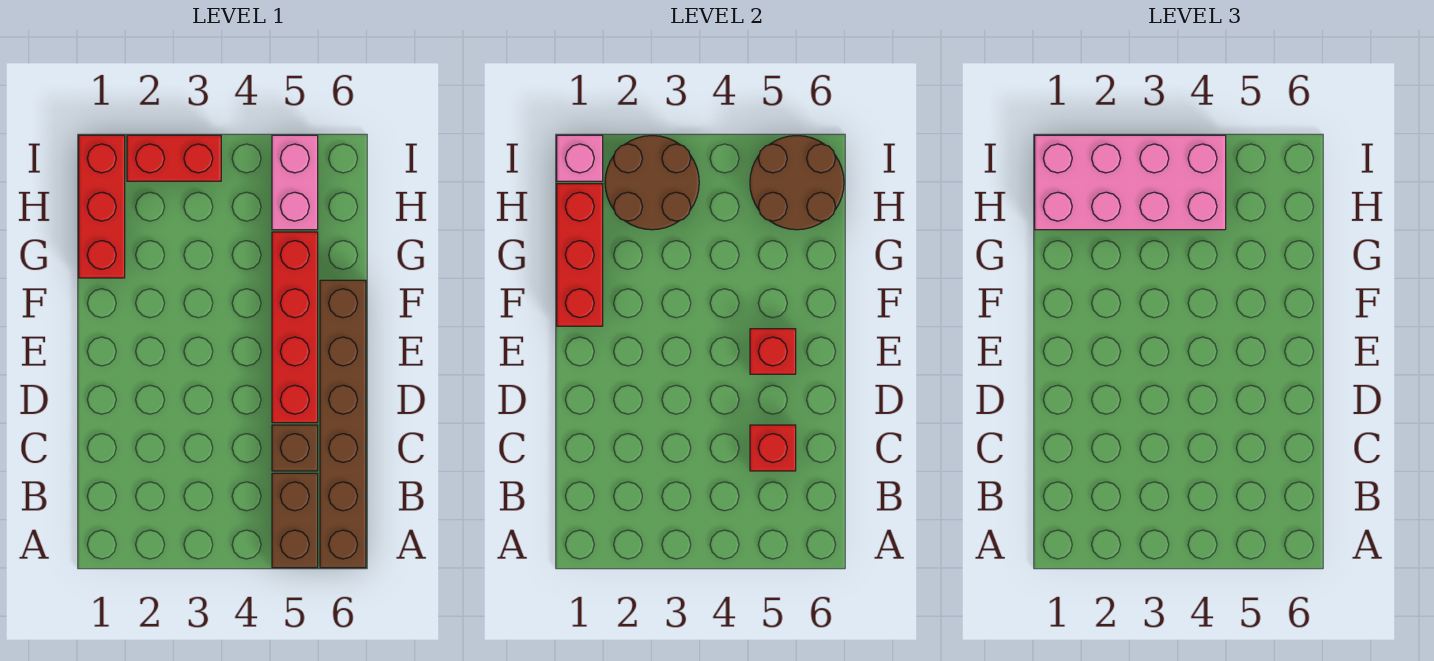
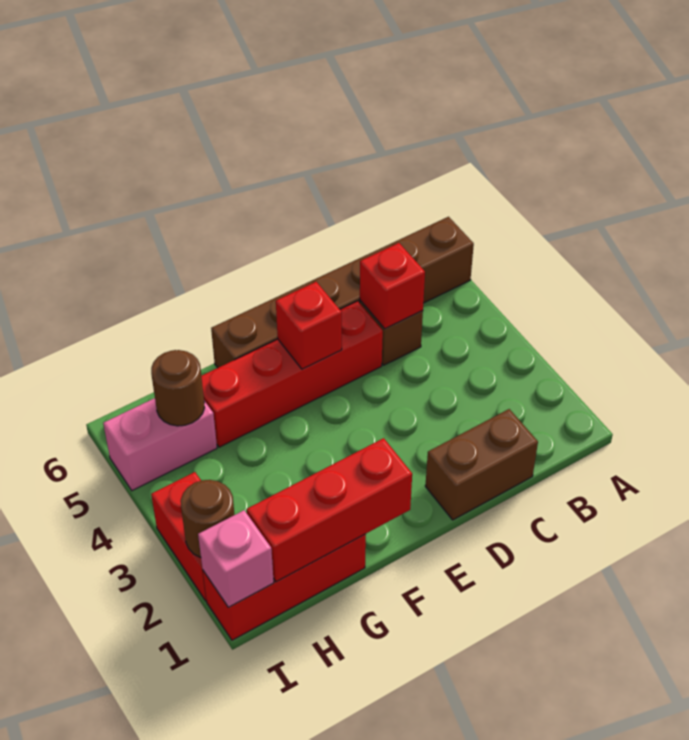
brown 1x2 brick [272,473,318,568] -> brown 1x2 brick moved to [425,409,538,520]
pink 2x4 brick [1035,135,1226,230] -> none
brown 2x2 round brick [605,136,699,230] -> brown 1x1 round brick [181,480,234,558]
brown 2x2 round brick [750,136,844,230] -> brown 1x1 round brick [151,350,205,426]

